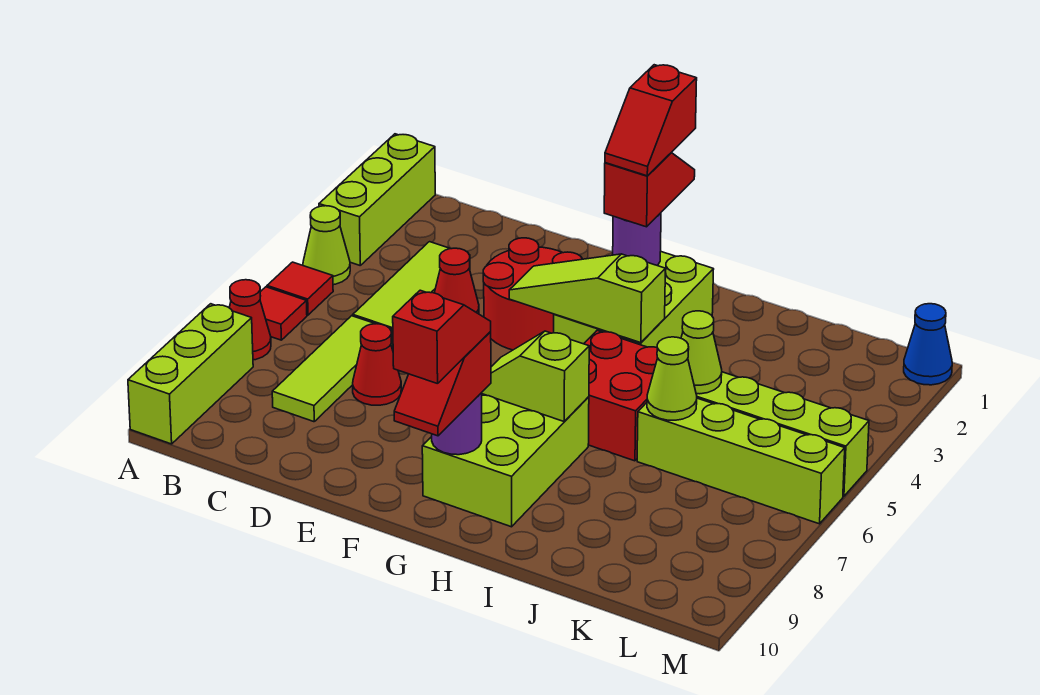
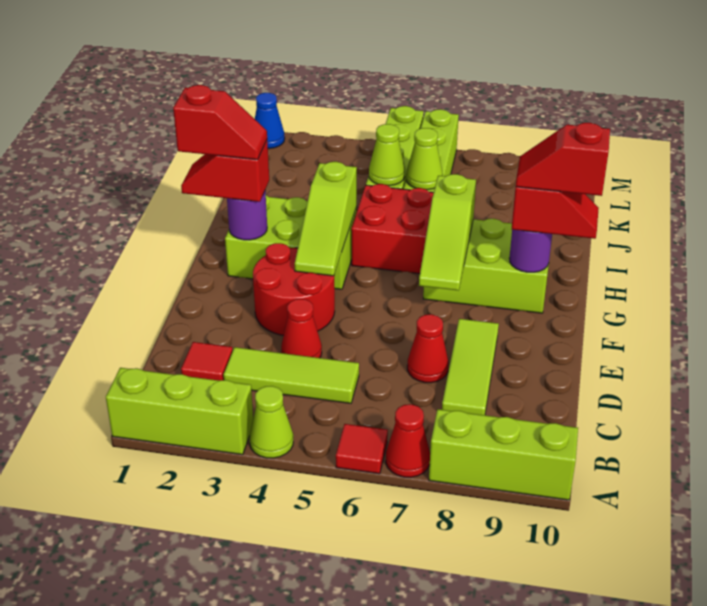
red 1x1 tile [267,262,333,315] -> red 1x1 tile moved to [181,342,233,381]
lime 1x3 tile [272,316,393,422] -> lime 1x3 tile turned to [442,319,499,415]
lime 1x2 slope [482,331,589,421] -> lime 1x3 slope [419,174,476,291]

